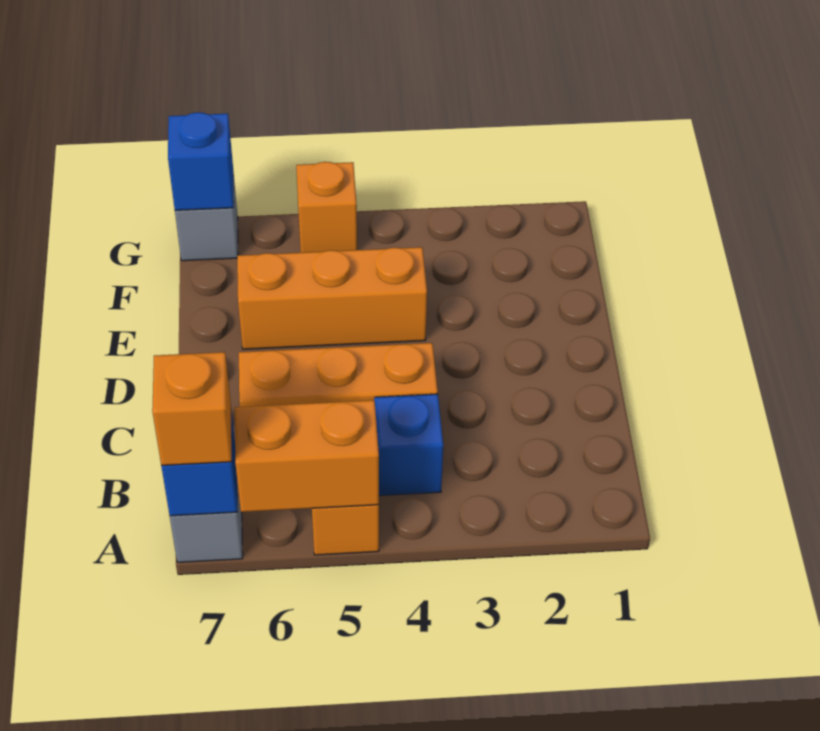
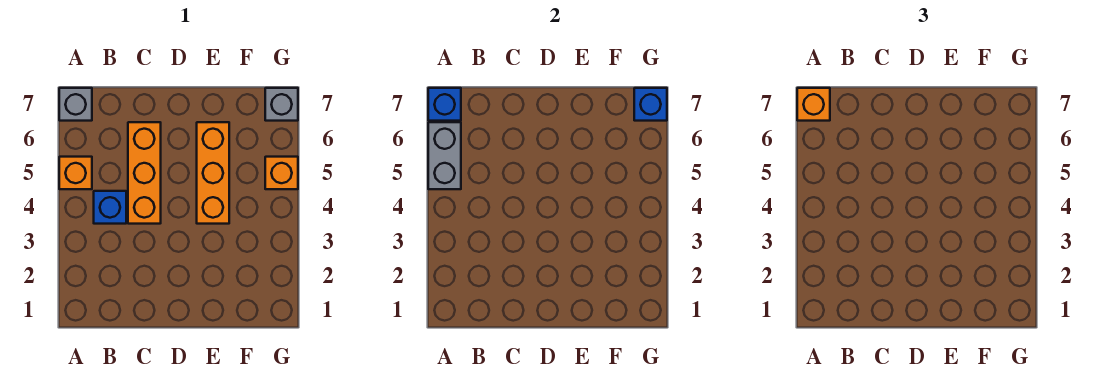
orange 1x2 brick [235,400,379,512] -> grey 1x2 brick [428,122,461,189]

